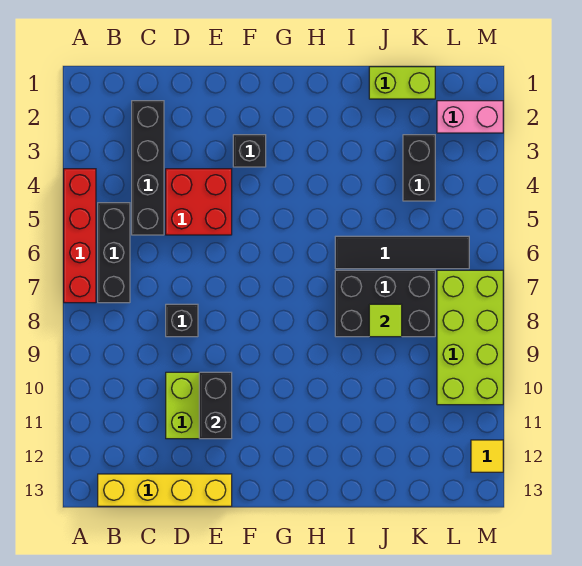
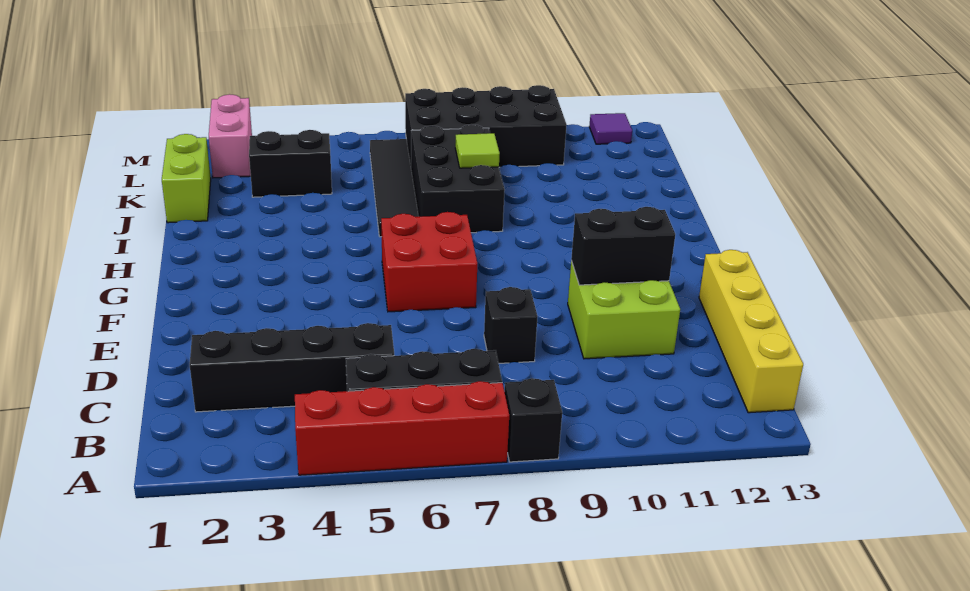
red 2x2 brick [166,169,232,235] -> red 2x2 brick moved to [381,212,477,312]
black 1x1 brick [233,135,266,167] -> black 1x1 brick moved to [505,378,562,462]
lime 2x4 brick [437,270,503,405] -> black 2x4 brick [405,85,567,167]
yellow 1x1 tile [471,440,503,472] -> purple 1x1 tile [589,113,632,144]

